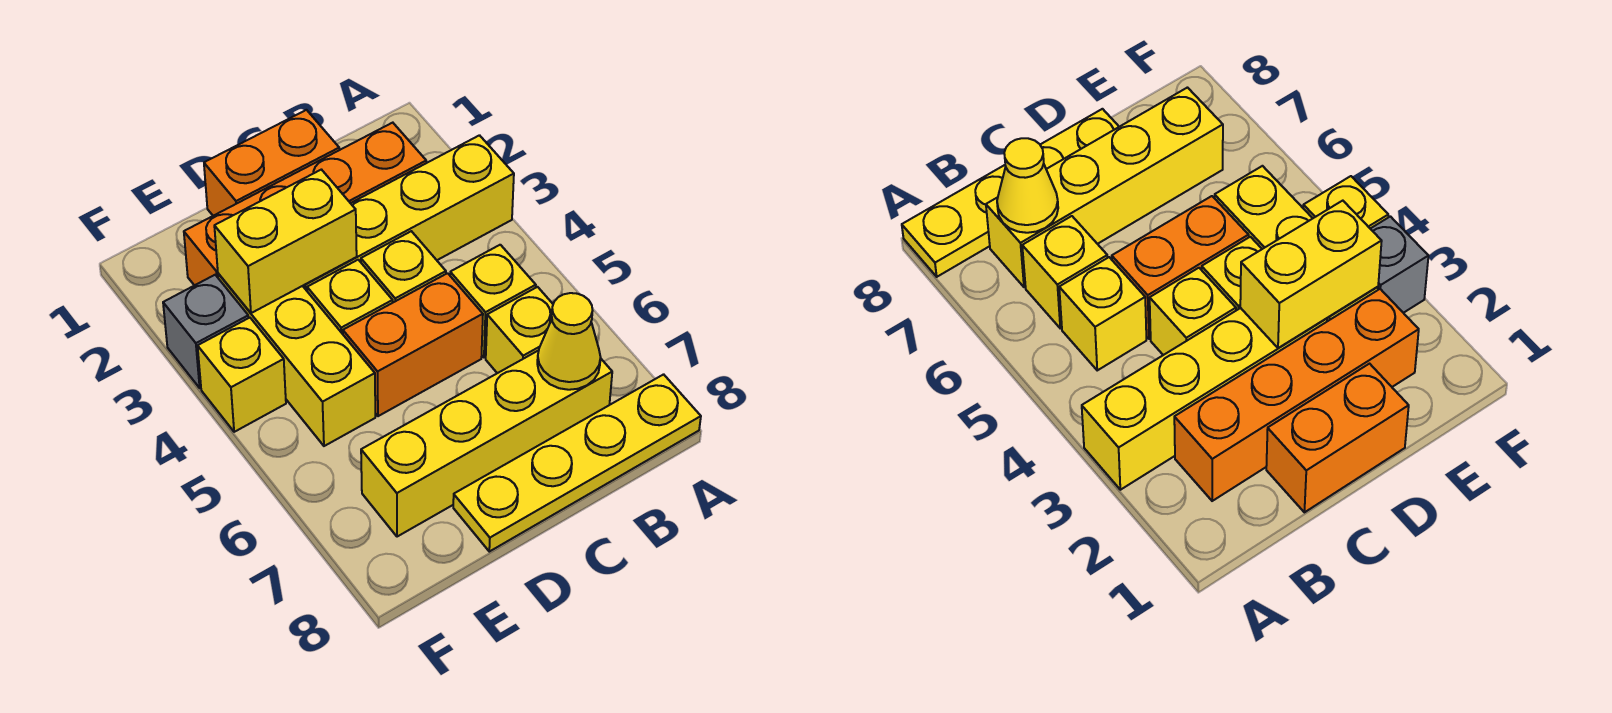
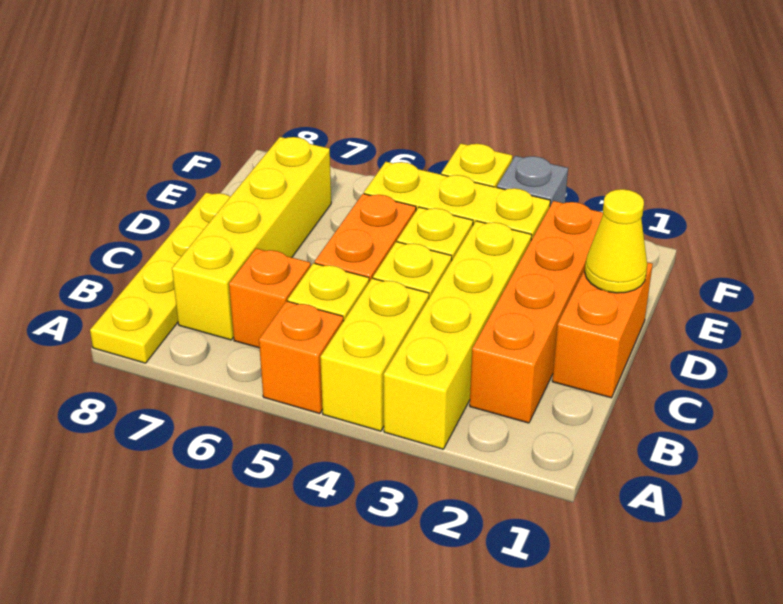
none -> orange 1x1 brick [259,301,343,414]
yellow 1x1 brick [486,287,553,373] -> orange 1x1 brick [229,248,311,348]
yellow 1x1 cone [537,293,601,390] -> yellow 1x1 cone moved to [585,189,647,293]
yellow 1x2 brick [214,170,357,313] -> yellow 1x2 brick moved to [321,278,429,431]

